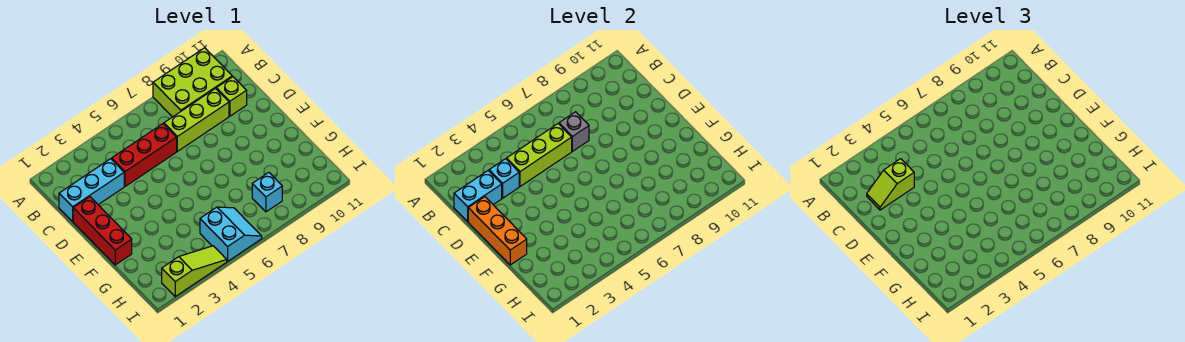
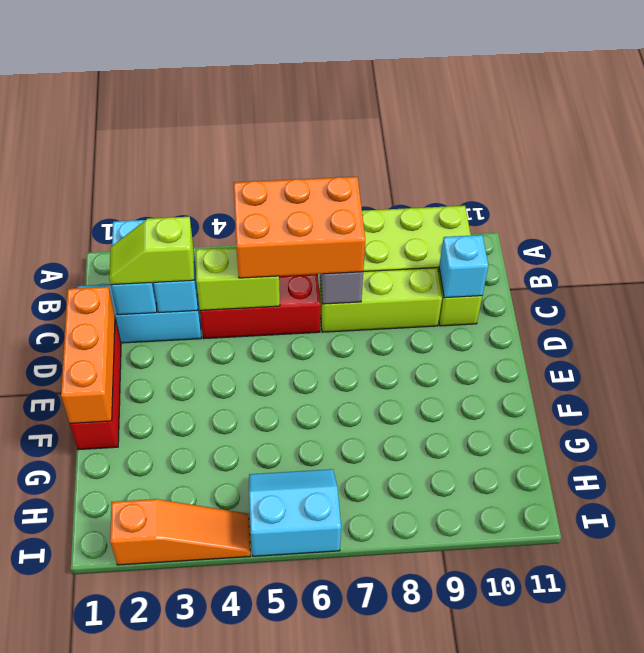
none -> orange 2x3 brick [234,177,365,278]
cyan 1x2 brick [454,171,502,221] -> cyan 1x2 brick turned to [111,220,157,315]
lime 1x3 brick [507,124,572,186] -> lime 1x2 brick [196,247,280,310]
cyan 2x2 slope [200,207,262,261] -> cyan 2x2 slope turned to [249,469,341,556]
cyan 1x1 brick [252,172,282,212] -> cyan 1x1 brick moved to [439,235,488,298]
lime 1x3 slope [162,246,227,297] -> orange 1x3 slope [110,499,250,565]

